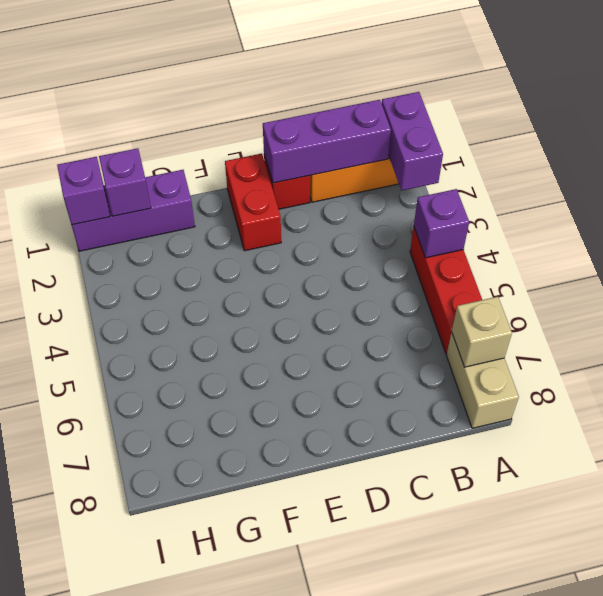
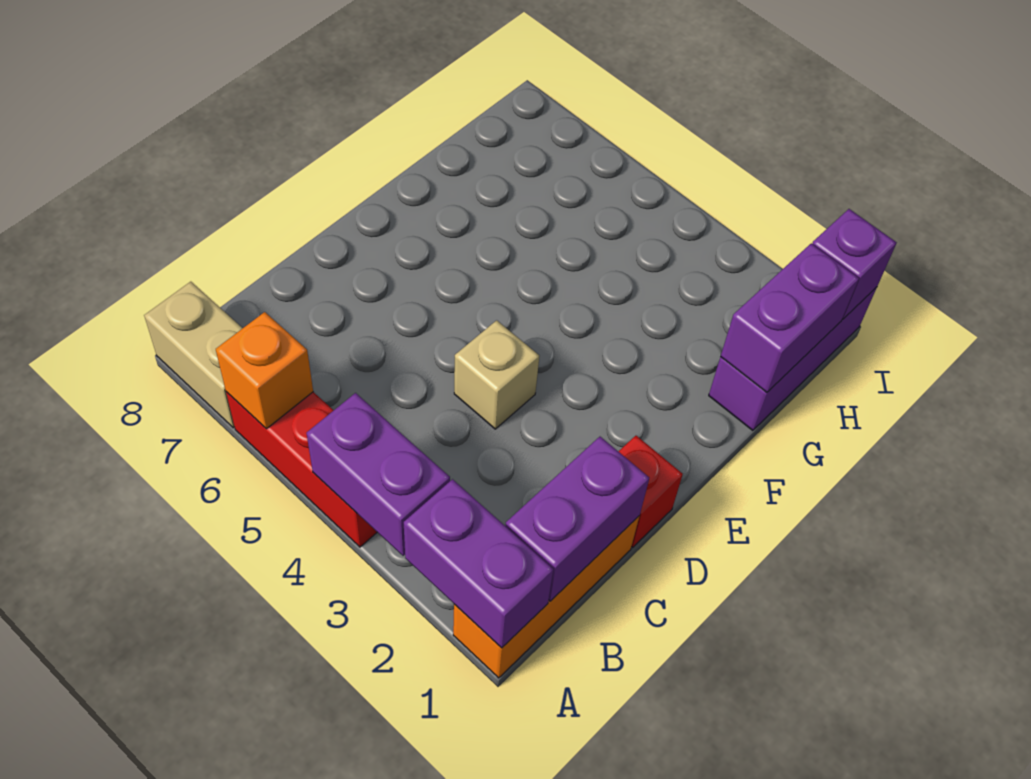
purple 1x1 brick [414,189,469,258] -> purple 1x2 brick [307,393,450,556]
none -> orange 1x1 brick [216,312,313,429]
tan 1x1 brick [452,297,512,367] -> tan 1x1 brick moved to [454,320,539,429]
purple 1x3 brick [263,100,391,183] -> purple 1x2 brick [506,437,649,601]
red 1x2 brick [225,154,281,251] -> none
purple 1x1 brick [99,148,151,216] -> purple 1x2 brick [721,243,859,392]

